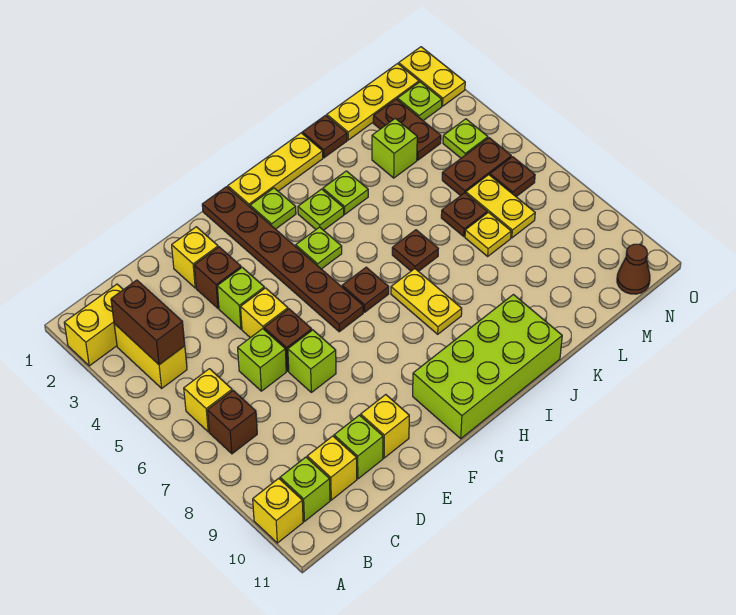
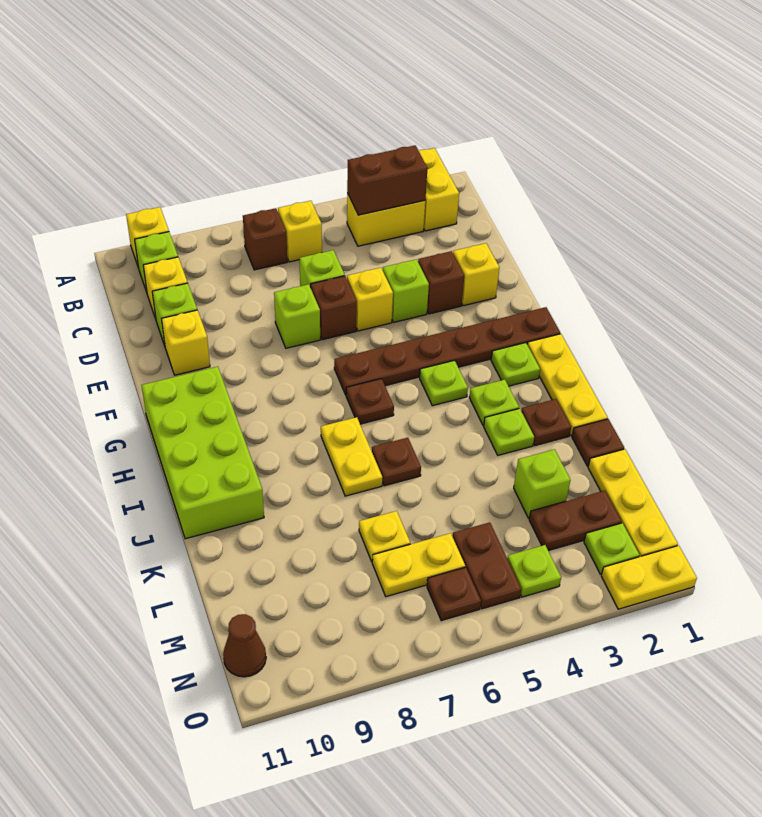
yellow 1x2 plate [391,269,462,334] -> yellow 1x2 plate turned to [321,417,383,496]
brown 1x1 plate [441,193,487,237] -> brown 1x1 plate moved to [521,399,571,446]

